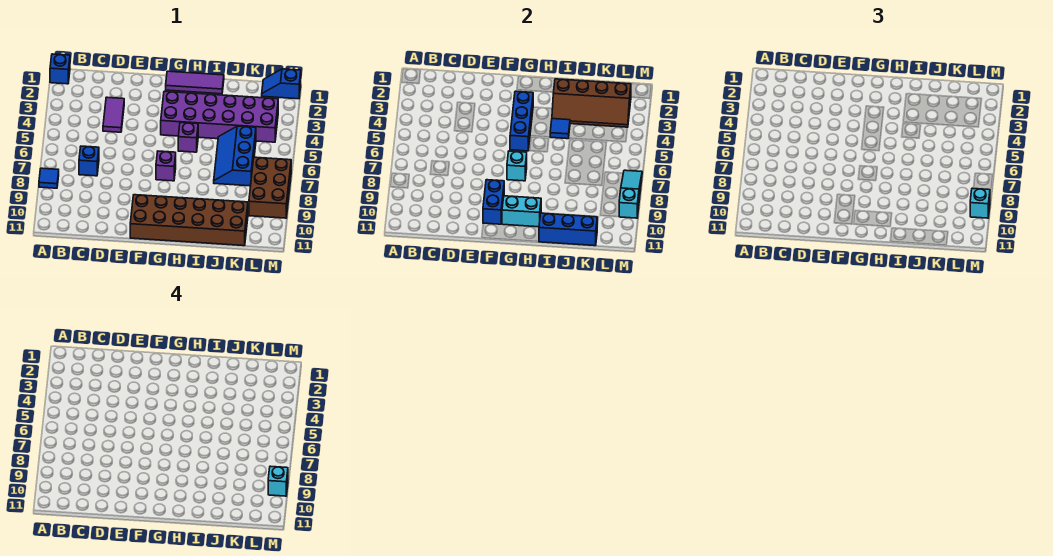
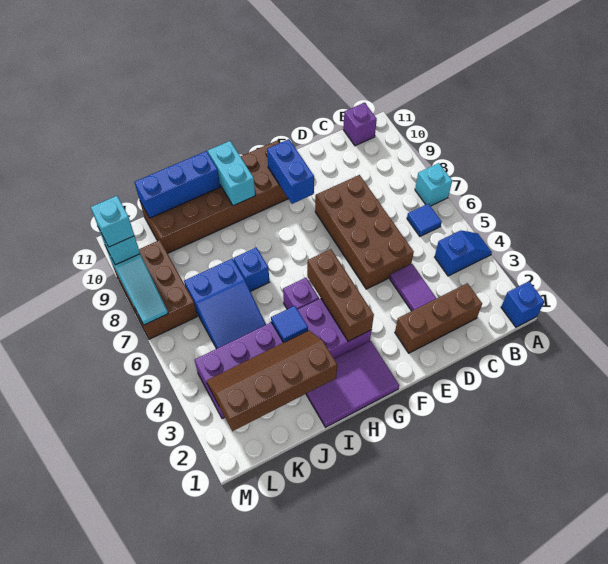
blue 1x1 tile [39,168,59,188] -> blue 1x1 tile moved to [407,203,442,236]
none -> brown 1x3 brick [395,283,482,353]
blue 1x1 brick [79,146,99,176] -> blue 1x1 brick moved to [234,247,269,292]
none -> brown 2x4 brick [315,175,414,289]
purple 1x3 tile [166,71,224,94] -> purple 2x3 tile [306,341,399,427]
blue 1x3 brick [510,91,533,151] -> brown 1x3 brick [307,249,374,341]
purple 1x1 brick [156,151,176,181] -> purple 1x1 brick moved to [343,103,377,146]
cyan 1x1 brick [507,151,527,181] -> cyan 1x1 brick moved to [415,163,452,206]
cyan 1x2 brick [502,196,541,227] -> cyan 1x2 brick turned to [208,141,255,206]
blue 2x3 slope [214,126,256,186] -> blue 2x3 slope turned to [184,259,266,349]
blue 1x2 slope [262,69,301,99] -> blue 1x2 slope moved to [435,230,492,276]

